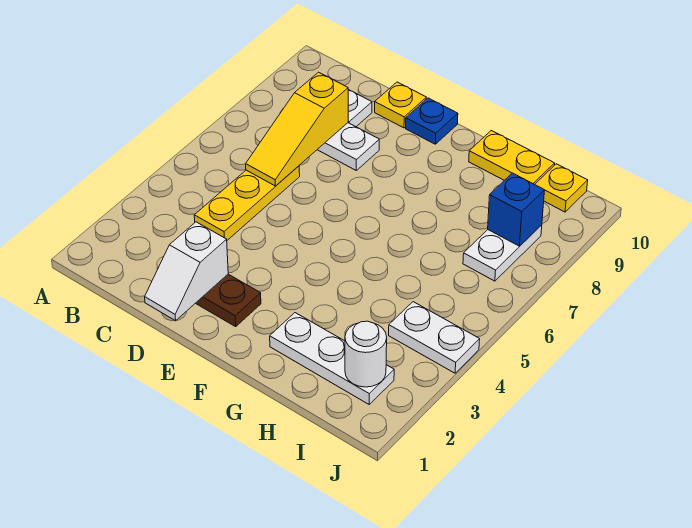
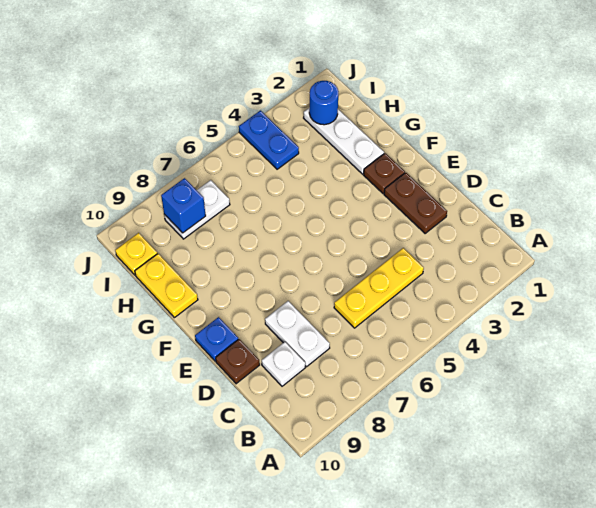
yellow 1x3 slope [246,72,348,186] -> none
white 1x2 slope [145,222,228,321] -> none
yellow 1x1 plate [375,82,426,128] -> brown 1x1 plate [216,339,260,384]
none -> brown 1x1 plate [364,153,405,194]
white 1x1 round brick [345,321,387,387] -> blue 1x1 round brick [309,81,339,125]
white 1x2 plate [389,302,480,373] -> blue 1x2 plate [239,111,299,169]

